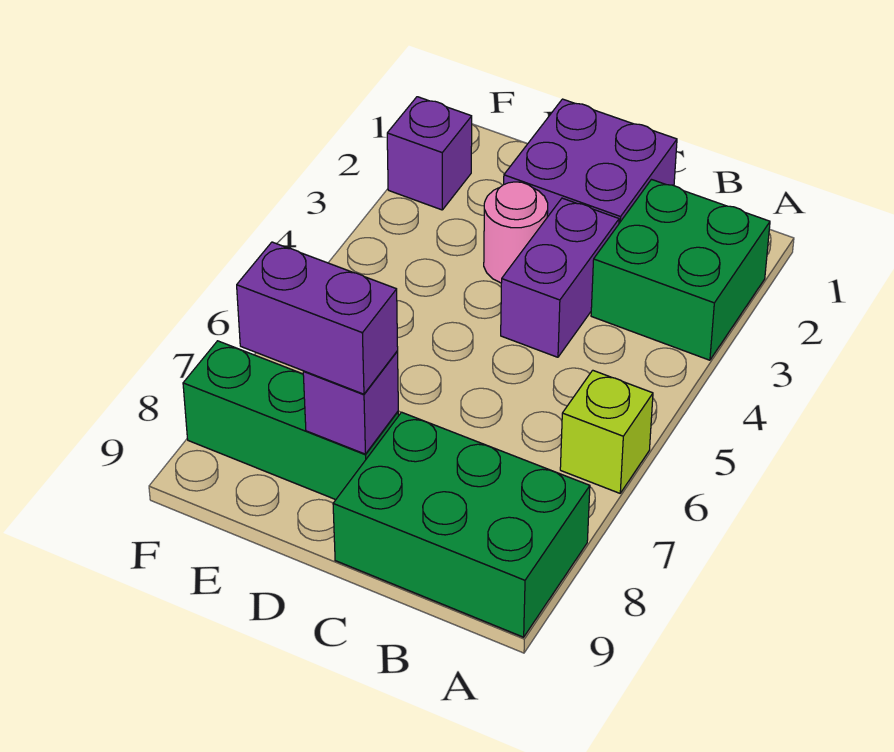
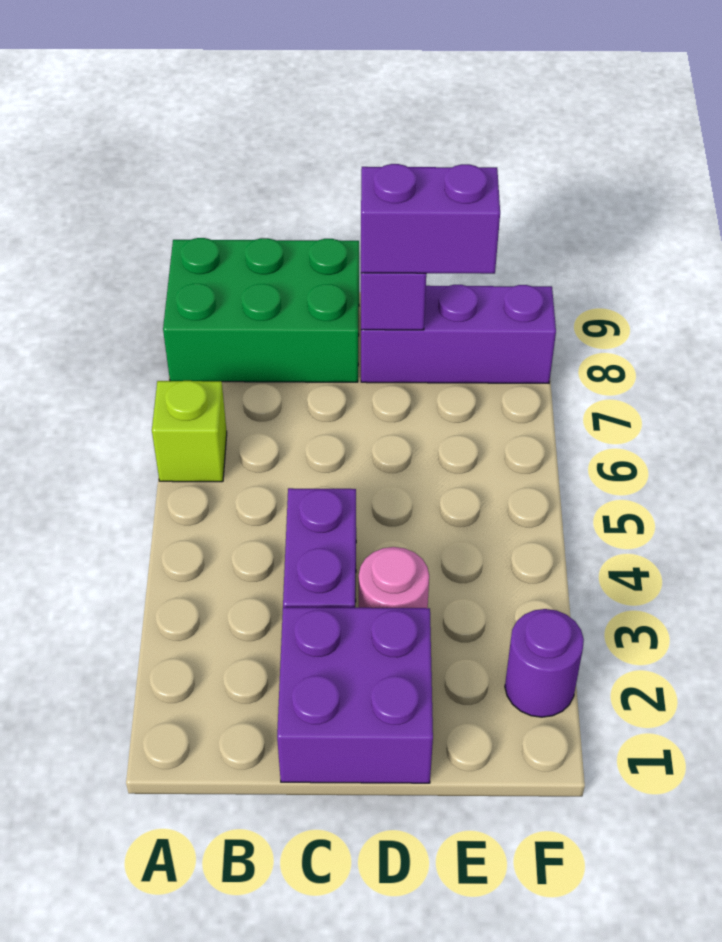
green 2x2 brick [591,180,770,360] -> none
green 1x3 brick [183,341,399,500] -> purple 1x3 brick [361,285,556,383]
purple 1x1 brick [387,97,472,210] -> purple 1x1 round brick [505,609,584,717]

